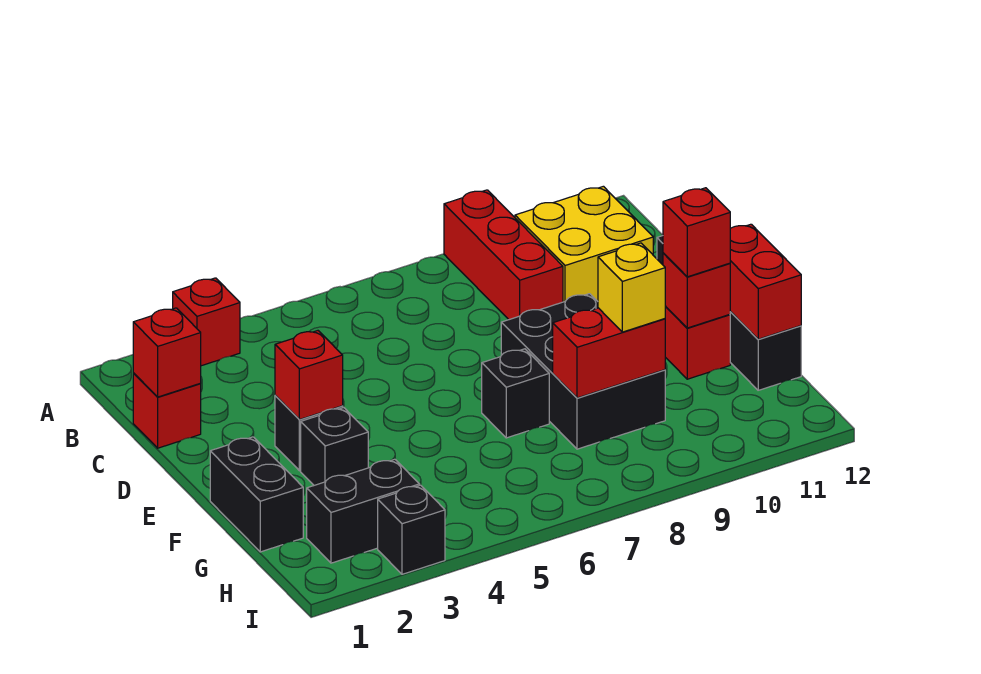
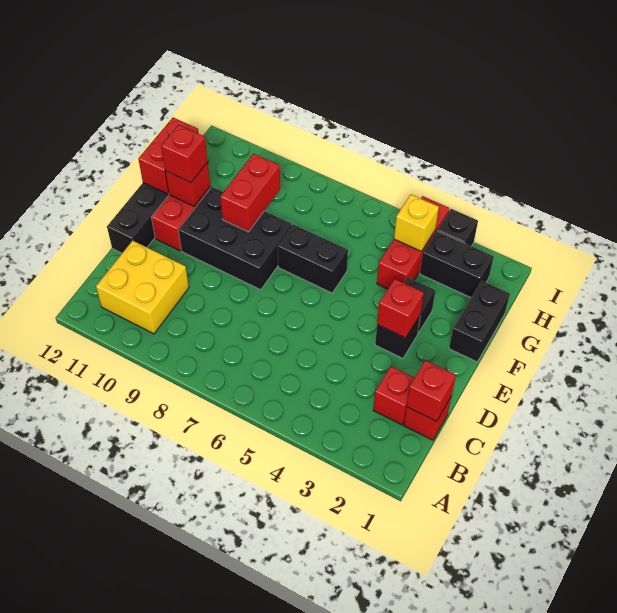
red 1x1 brick [173,278,240,366] -> red 1x1 brick moved to [373,366,414,425]
red 1x3 brick [444,190,563,320] -> red 1x3 brick moved to [377,196,449,289]
black 2x3 brick [501,294,665,449] -> black 2x3 brick turned to [178,187,292,290]
black 1x1 brick [482,349,549,438] -> black 1x2 brick [278,224,348,293]
red 1x2 brick [553,308,665,398] -> red 1x2 brick turned to [220,154,280,232]
yellow 1x1 brick [598,243,665,332] -> yellow 1x1 brick moved to [394,194,439,251]

